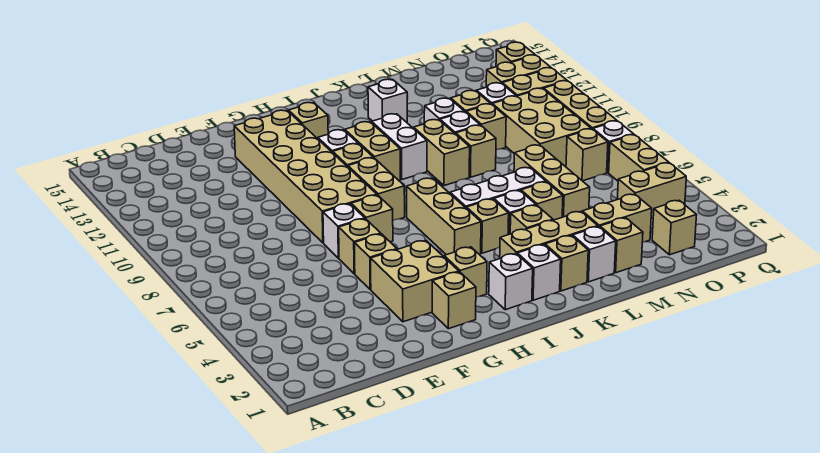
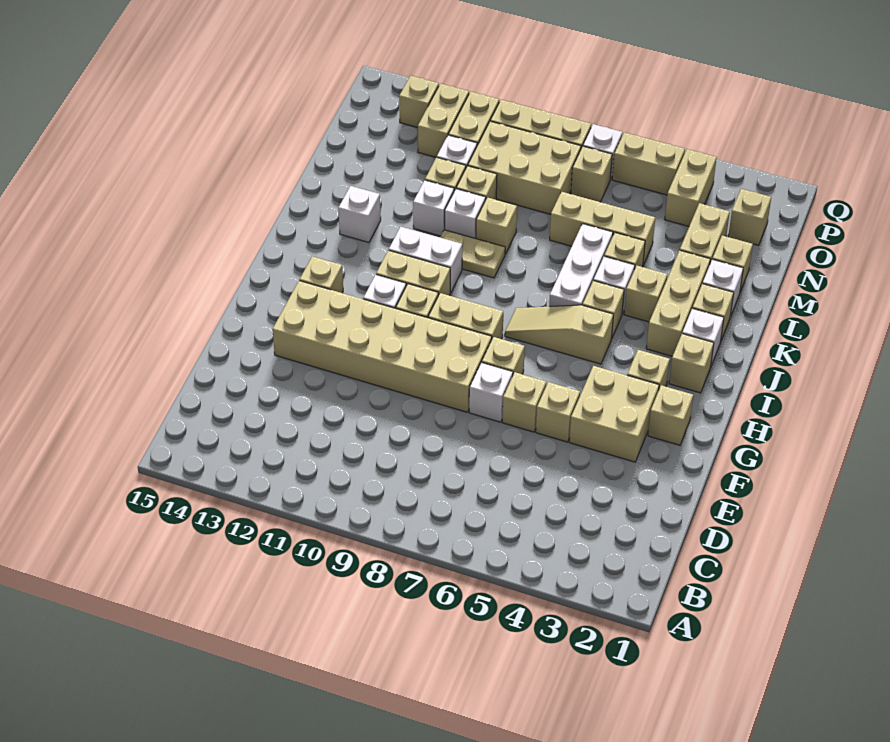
white 1x1 brick [489,254,533,310] -> tan 1x1 brick [669,334,714,393]
tan 1x3 brick [407,178,481,255] -> tan 1x3 slope [505,305,614,364]
tan 1x2 brick [414,120,470,186] -> tan 1x2 plate [440,230,505,278]

